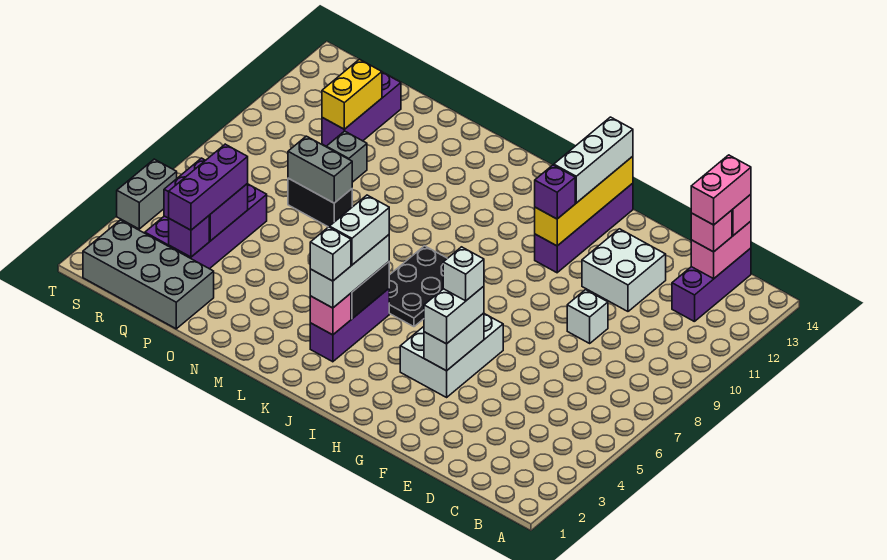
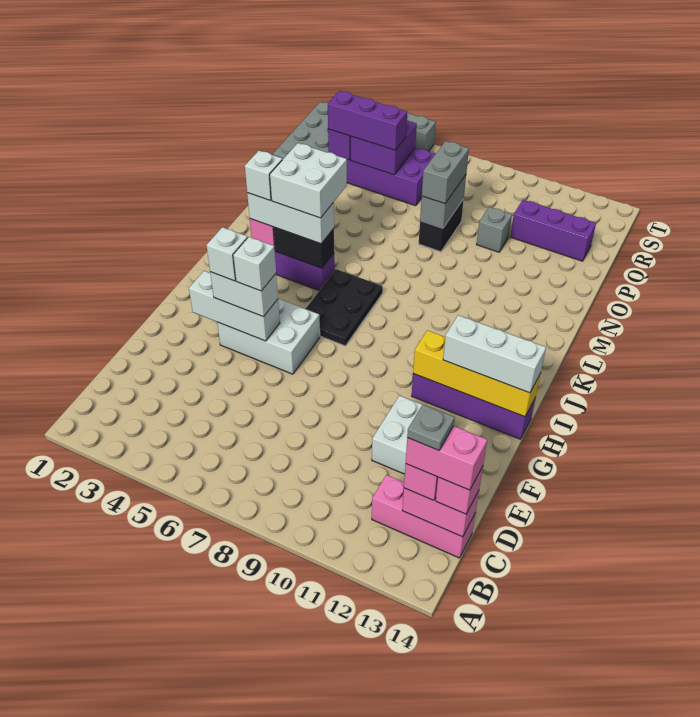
purple 1x3 brick [672,248,751,322] -> pink 1x3 brick [372,475,475,558]
none -> grey 1x1 plate [407,405,455,450]
white 1x1 brick [567,290,608,343] -> white 1x1 brick moved to [206,227,248,281]
white 1x2 brick [424,313,484,371] -> white 1x3 brick [189,271,280,341]
purple 1x1 brick [535,165,575,219] -> none
black 2x3 plate [389,246,447,327] -> black 2x3 plate turned to [306,269,383,346]
white 1x2 brick [330,195,389,265] -> white 2x2 brick [270,143,347,218]
none -> grey 1x2 brick [422,141,469,204]
yellow 1x2 brick [322,59,382,129] -> none

